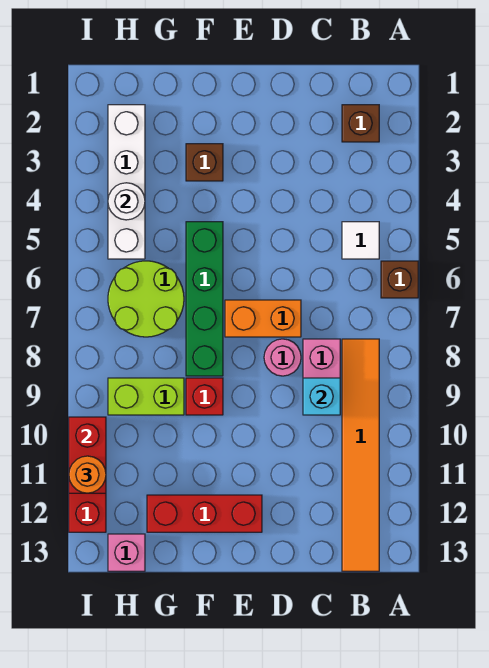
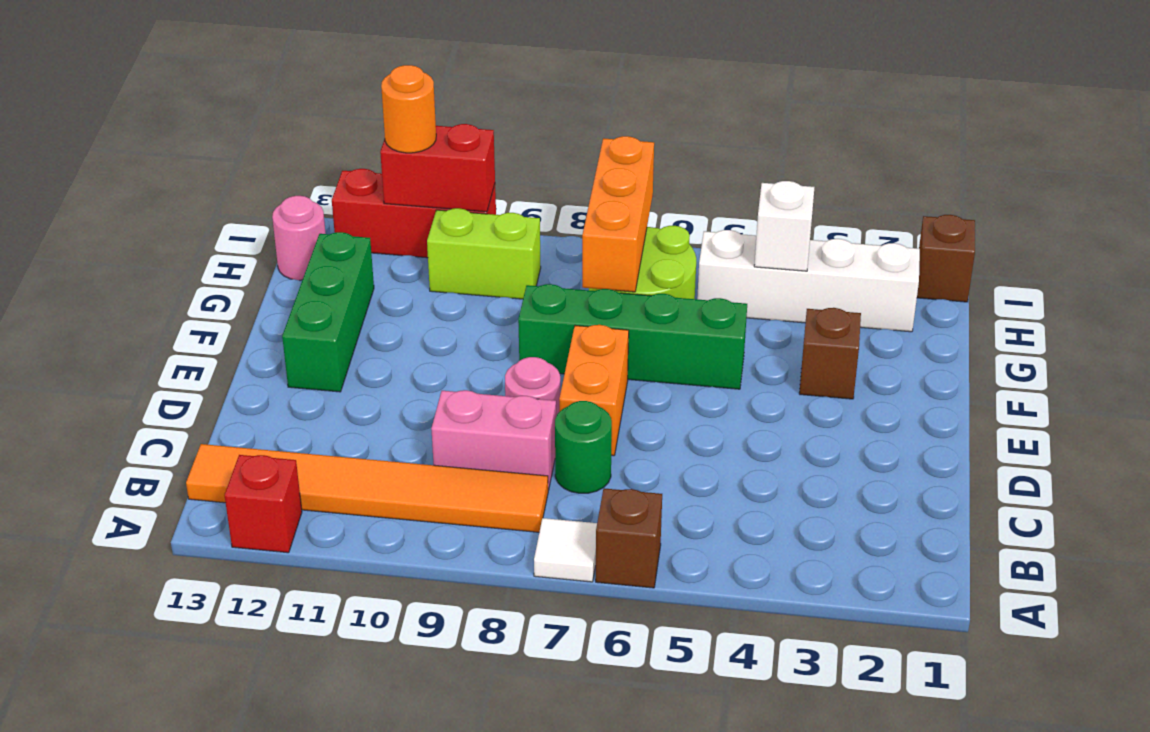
brown 1x1 brick [342,105,379,142] -> brown 1x1 brick moved to [917,215,975,302]
white 1x1 tile [342,222,379,259] -> white 1x1 tile moved to [534,518,597,582]
none -> green 1x1 round brick [555,401,612,493]
cyan 1x1 brick [303,378,340,415] -> none
red 1x3 brick [147,495,262,532] -> green 1x3 brick [282,232,374,392]
red 1x1 brick [186,378,223,415] -> red 1x1 brick moved to [224,455,302,553]
none -> orange 1x3 brick [582,136,654,292]
lime 1x2 brick [108,378,184,415] -> lime 1x2 brick turned to [427,208,541,299]
white 1x1 round brick [108,183,145,220] -> white 1x1 brick [754,181,814,271]
pink 1x1 brick [108,534,145,571] -> pink 1x1 round brick [272,196,326,280]

